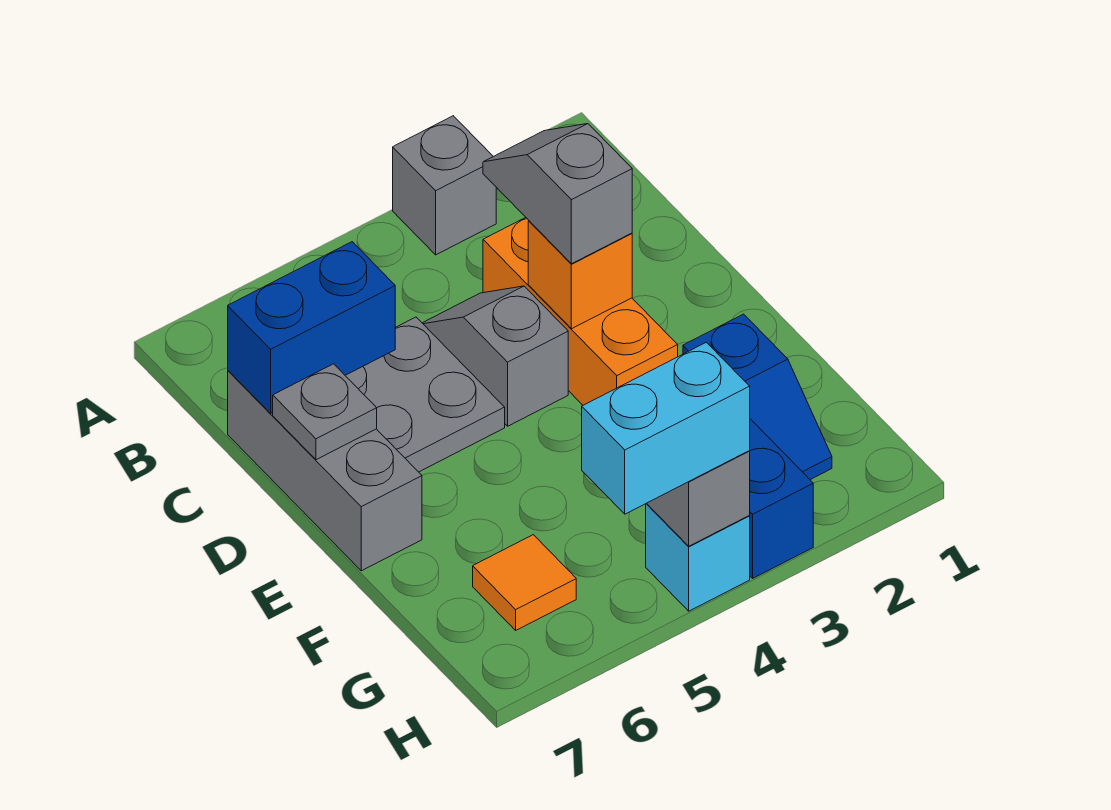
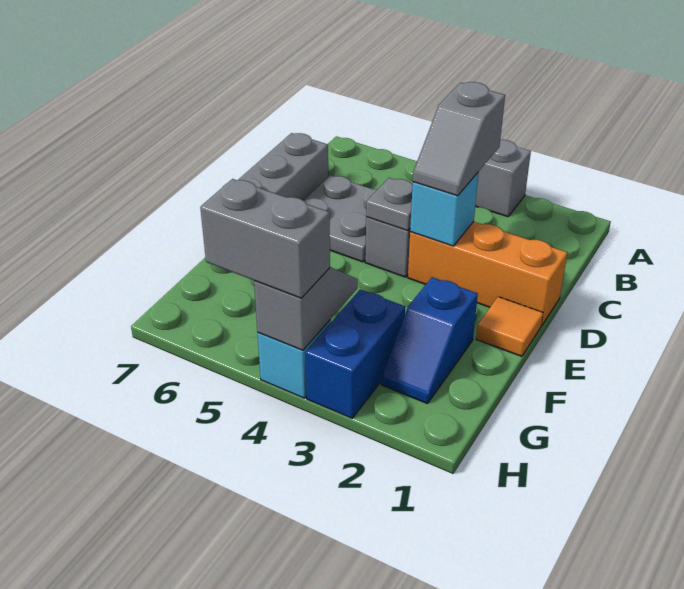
orange 1x3 brick [483,218,678,405] -> orange 1x3 brick turned to [408,222,567,326]
grey 1x2 slope [483,124,632,264] -> grey 1x2 slope turned to [413,82,505,196]
blue 1x2 brick [228,242,395,413] -> none
orange 1x1 brick [528,221,632,329] -> cyan 1x1 brick [410,172,479,246]
grey 1x1 plate [273,364,377,460] -> grey 1x1 plate moved to [366,178,413,231]
orange 1x1 tile [473,535,576,630] -> orange 1x1 tile moved to [476,297,543,356]
cyan 1x2 brick [582,342,750,514] -> grey 1x2 brick [200,179,330,298]

